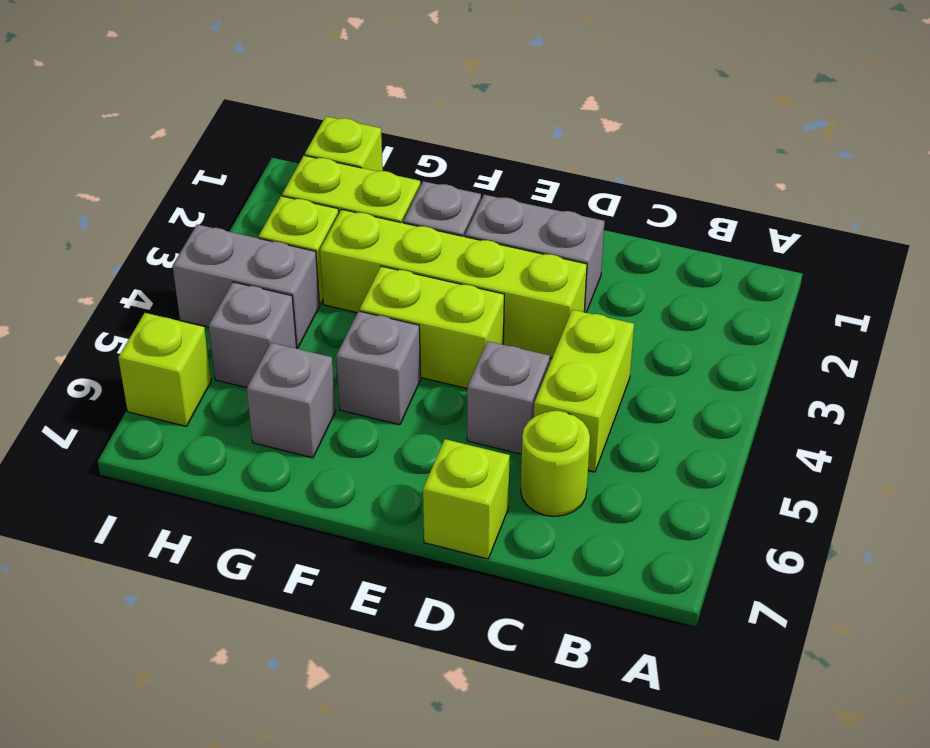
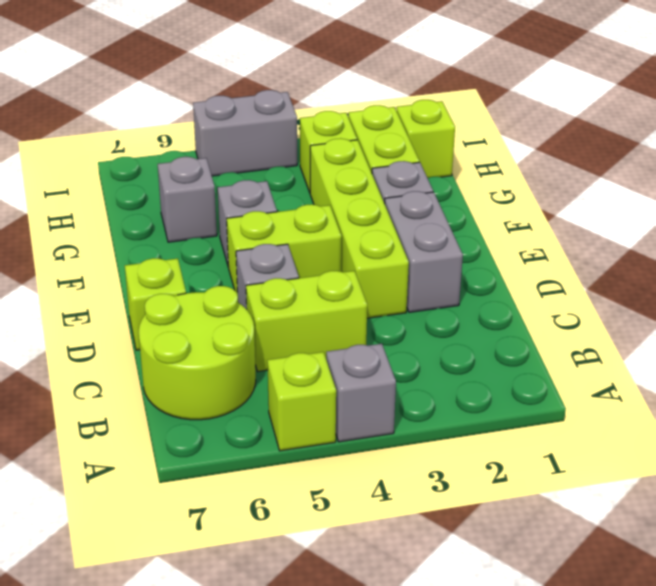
lime 1x1 round brick [521,411,590,516] -> lime 2x2 round brick [139,286,256,420]
lime 1x2 brick [360,266,504,388] -> lime 1x2 brick turned to [227,204,342,295]
grey 1x2 brick [173,224,320,348] -> grey 1x2 brick turned to [193,90,297,176]
grey 1x1 brick [209,282,297,388] -> grey 1x1 brick moved to [326,344,396,442]
lime 1x1 brick [118,313,211,426] -> lime 1x1 brick moved to [267,352,336,451]

